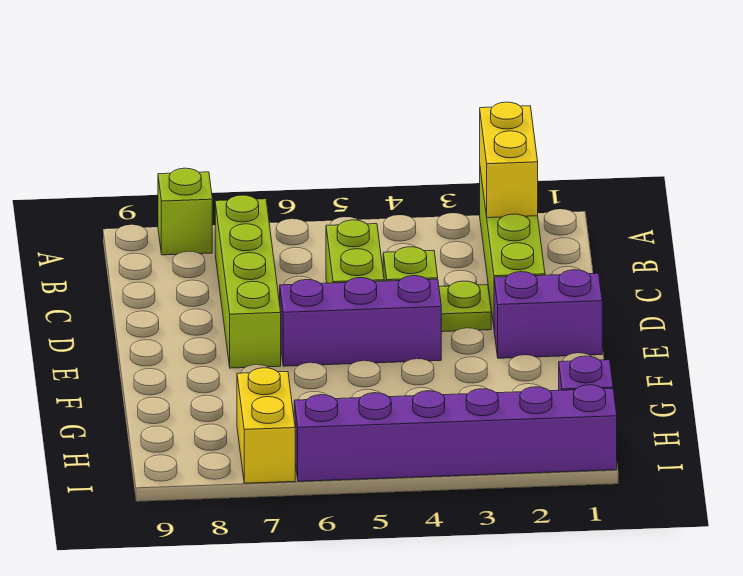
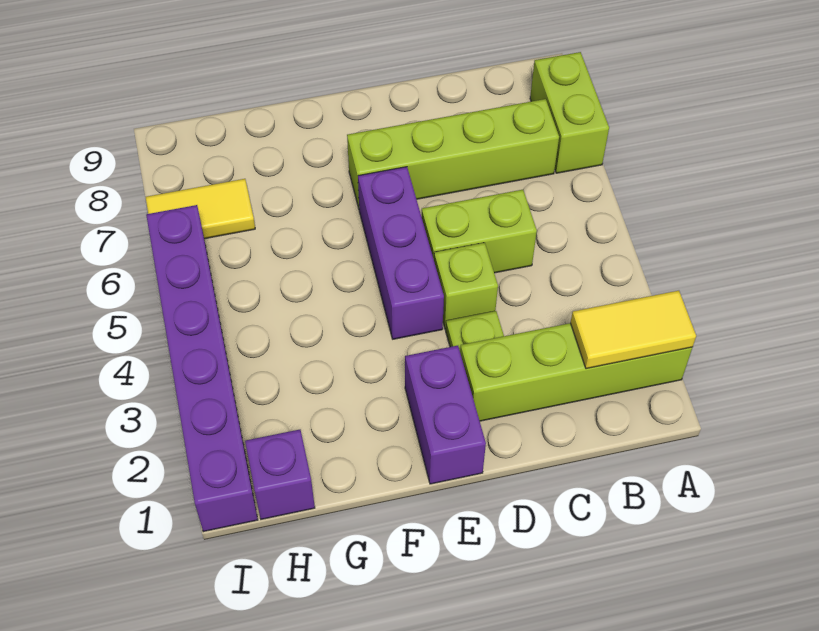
yellow 1x2 brick [480,102,538,218] -> yellow 1x2 tile [571,291,696,369]
lime 1x1 brick [158,168,212,255] -> lime 1x2 brick [530,52,609,173]
yellow 1x2 brick [237,368,295,483] -> yellow 1x2 tile [146,179,255,239]

